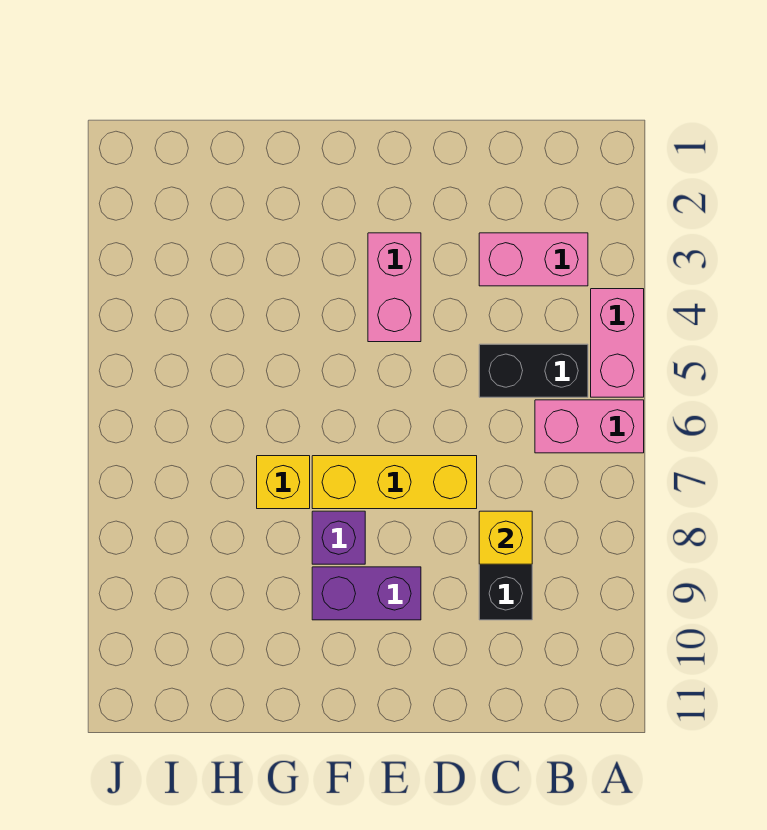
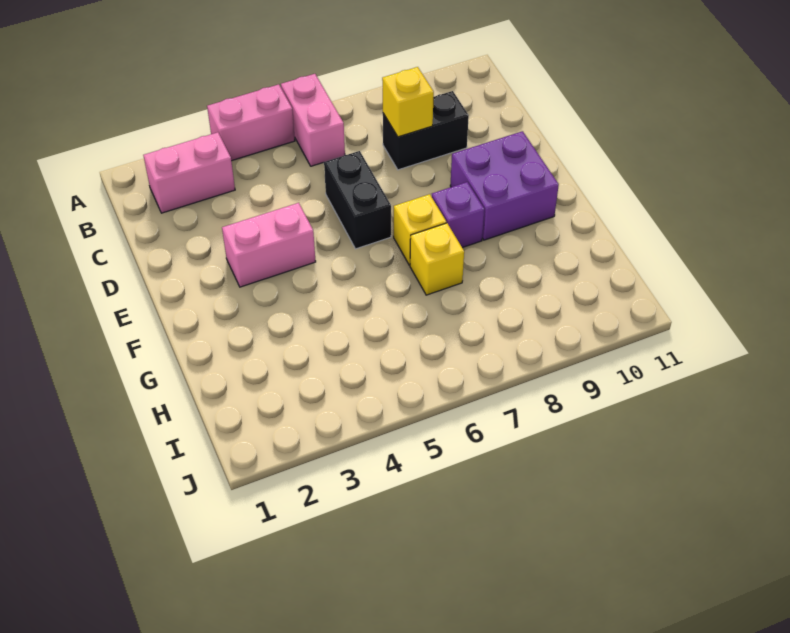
pink 1x2 brick [479,233,588,286] -> pink 1x2 brick turned to [143,132,235,213]
black 1x2 brick [479,344,588,397] -> black 1x2 brick moved to [324,151,391,249]
yellow 1x3 brick [312,456,477,509] -> yellow 1x1 brick [394,194,446,265]
purple 1x2 brick [312,567,421,620] -> purple 2x2 brick [450,131,559,240]

